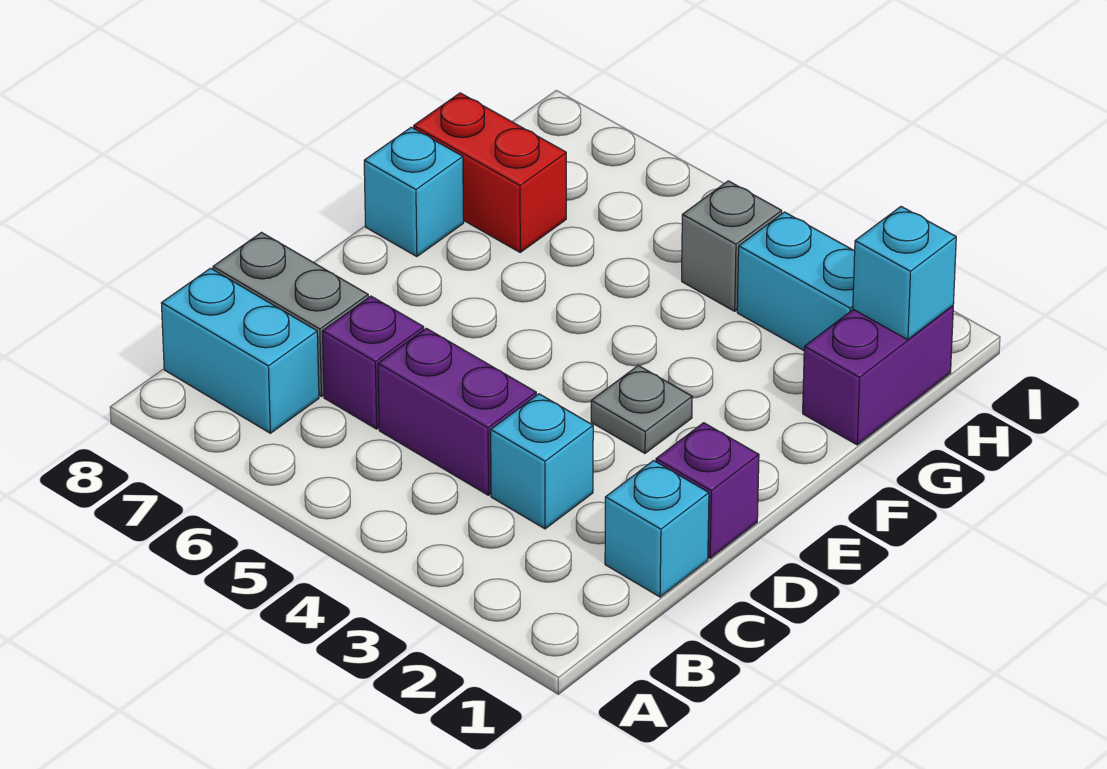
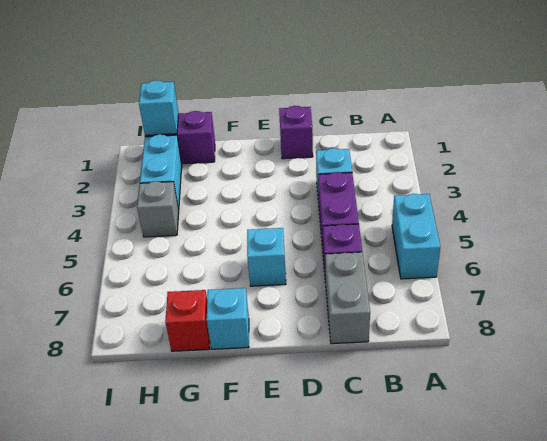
cyan 1x2 brick [161,268,319,433] -> cyan 1x2 brick moved to [392,194,440,279]
cyan 1x1 brick [605,461,709,597] -> cyan 1x1 brick moved to [247,228,286,286]
grey 1x1 plate [591,365,692,453] -> none
red 1x2 brick [414,93,566,252] -> red 1x1 brick [165,290,210,351]

